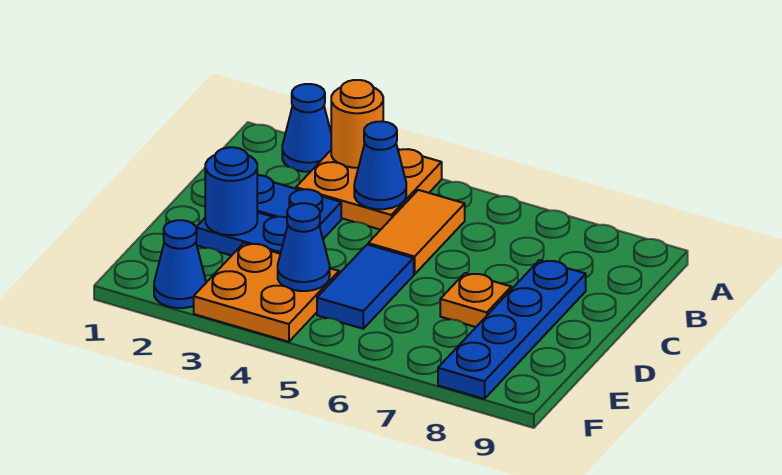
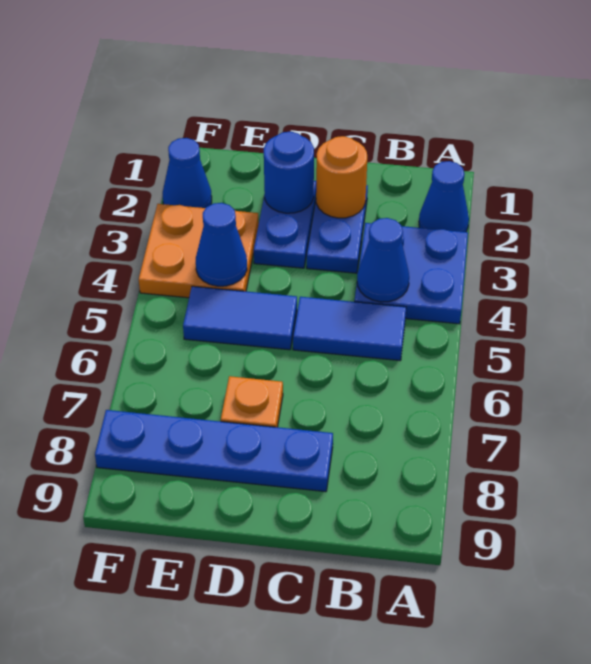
orange 2x2 plate [296,149,442,230] -> blue 2x2 plate [354,223,468,324]
orange 1x1 round brick [331,80,383,168] -> orange 1x1 round brick moved to [316,136,367,218]
orange 1x2 tile [368,190,465,274] -> blue 1x2 tile [293,297,406,360]

